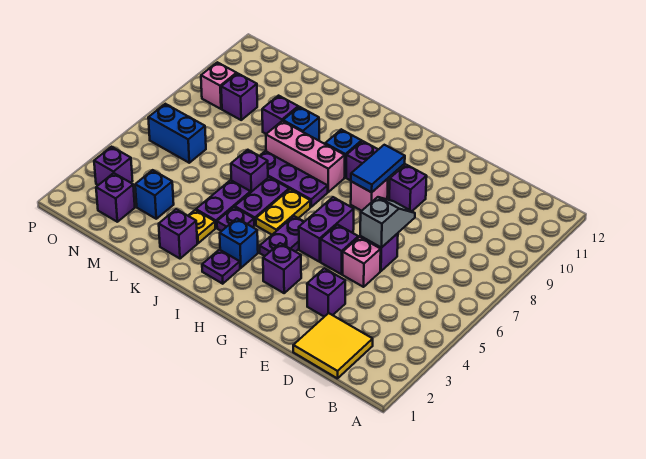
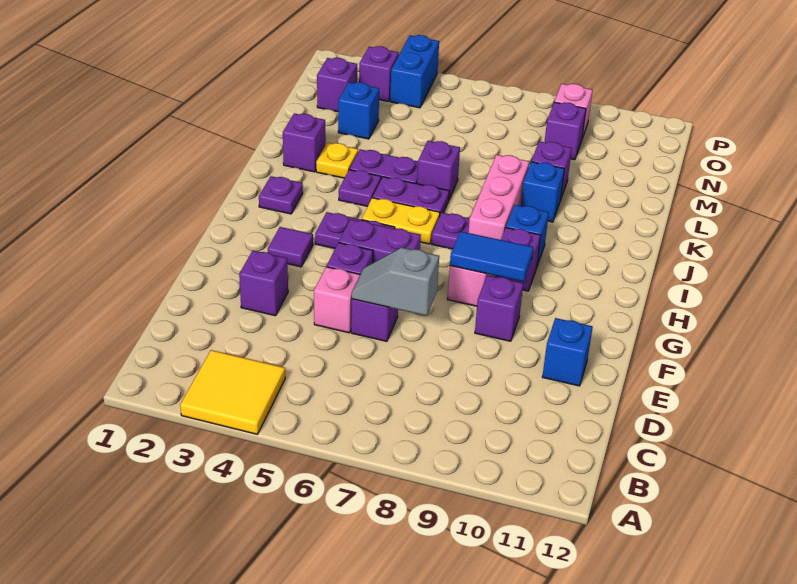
yellow 2x2 tile [293,313,373,379] -> yellow 2x2 tile moved to [180,350,285,434]
grey 1x2 slope [360,197,415,248] -> grey 1x2 slope turned to [352,248,439,316]
purple 1x1 brick [263,243,301,293] -> purple 1x1 tile [268,227,313,267]
blue 1x1 brick [220,219,258,268] -> blue 1x1 brick moved to [542,318,593,386]
purple 1x3 plate [260,151,328,207] -> purple 1x1 plate [432,213,470,249]
blue 1x2 brick [148,104,206,163] -> blue 1x2 brick moved to [390,35,439,108]

